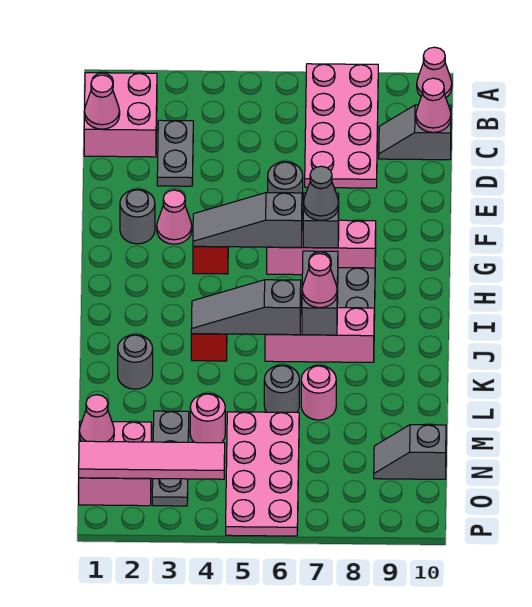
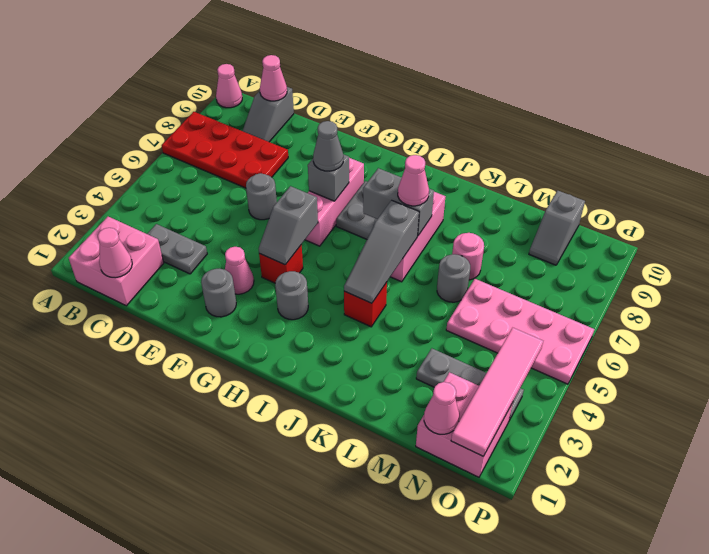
pink 2x4 plate [305,64,378,188] -> red 2x4 plate [162,112,288,188]
grey 1x3 slope [193,193,302,247] -> grey 1x2 slope [259,186,318,265]
grey 1x1 round brick [118,335,153,389] -> grey 1x1 round brick moved to [275,271,308,320]
pink 1x1 round brick [190,394,225,443] -> none

